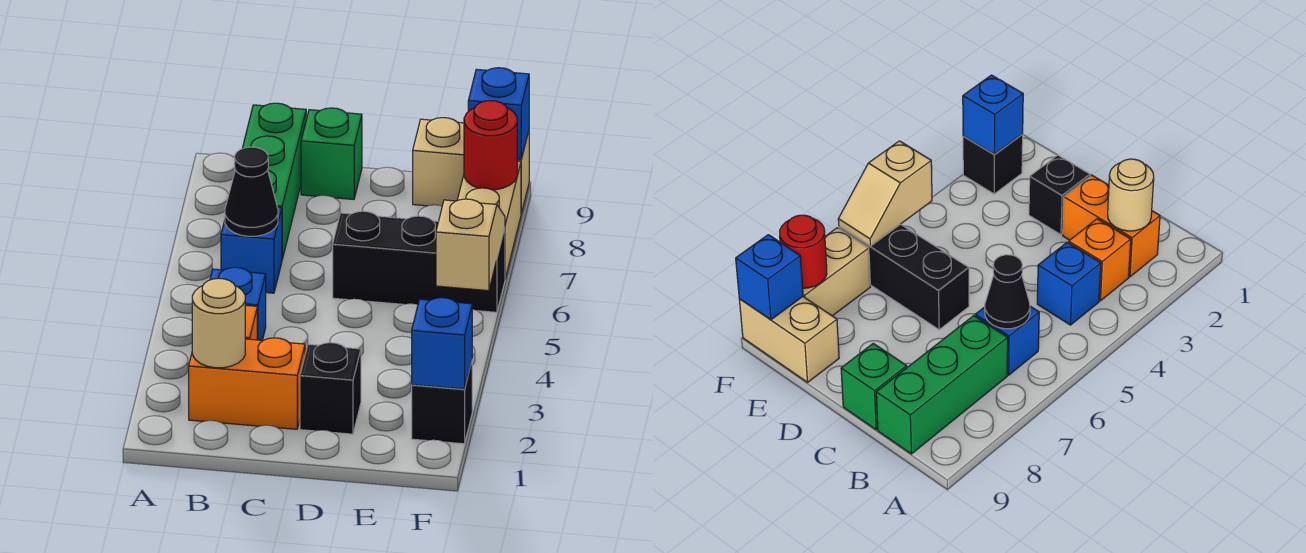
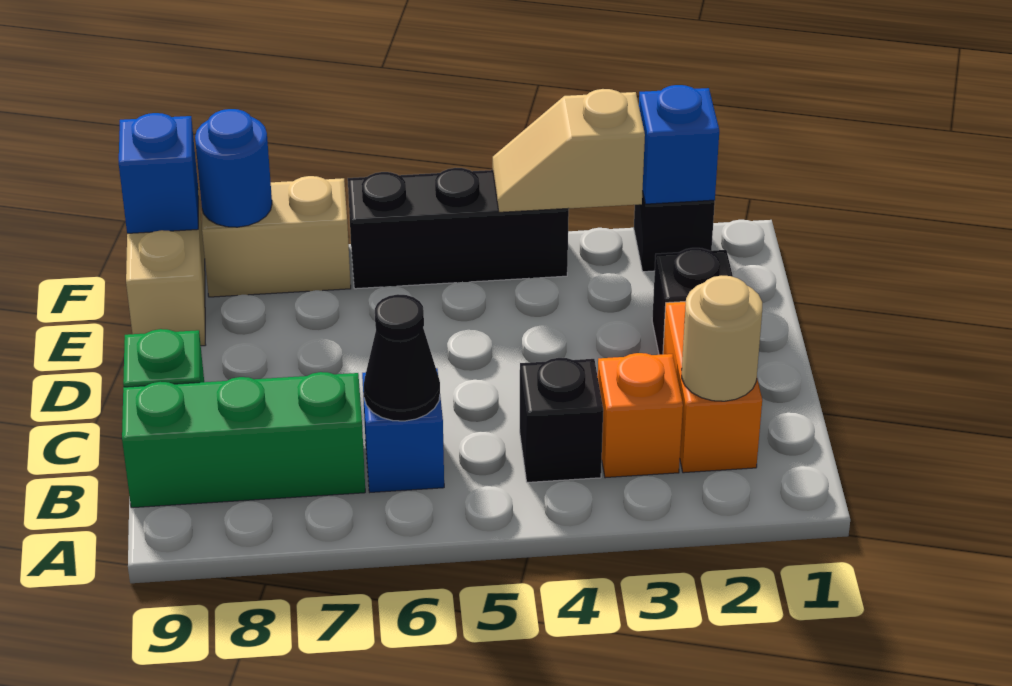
blue 1x1 brick [210,267,266,340] -> black 1x1 brick [520,358,603,482]
black 1x3 brick [333,211,505,312] -> black 1x3 brick turned to [348,168,569,289]
tan 1x2 slope [436,199,505,291] -> tan 1x2 slope moved to [493,89,645,212]
red 1x1 round brick [464,101,517,190] -> blue 1x1 round brick [195,109,272,227]

